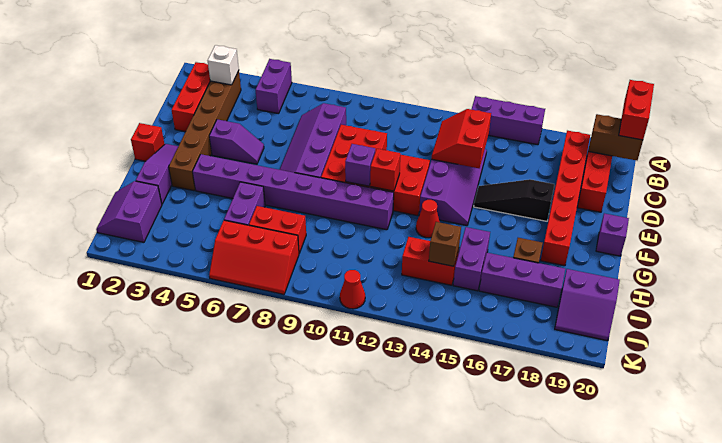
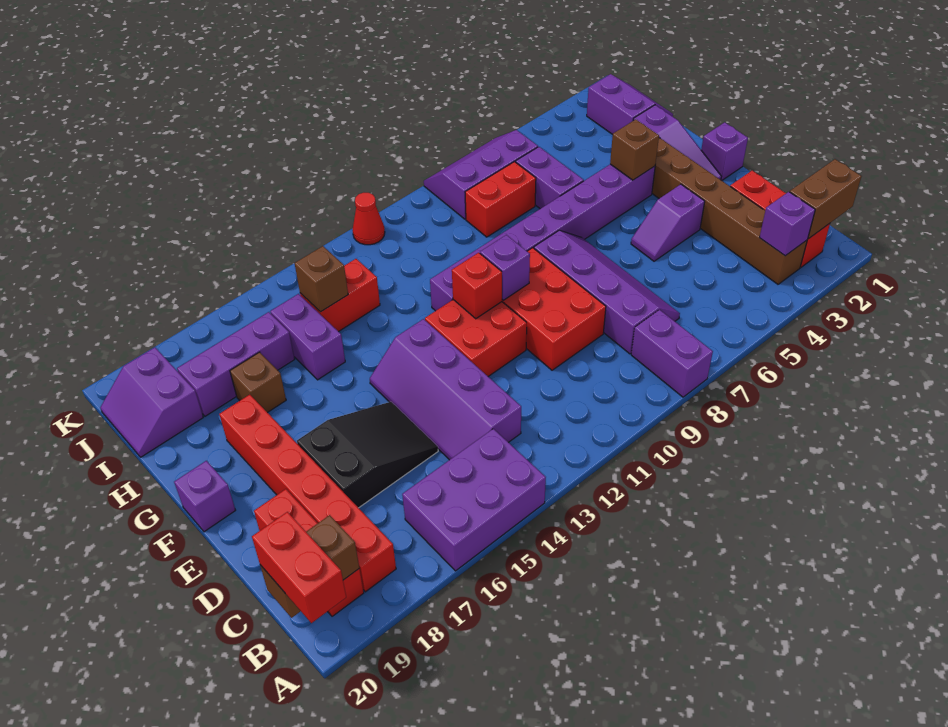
purple 1x2 brick [256,59,292,114] -> purple 1x2 brick moved to [631,310,713,397]
purple 1x3 brick [471,96,545,145] -> purple 2x3 brick [402,429,546,571]
none -> brown 1x2 brick [790,159,861,238]
white 1x1 brick [208,45,239,85] -> purple 1x1 brick [759,192,815,256]
red 2x2 slope [431,109,491,168] -> none
black 1x3 slope [474,179,555,221] -> black 2x3 slope [297,402,438,508]
red 1x1 brick [131,123,165,161] -> purple 1x1 brick [701,122,748,180]
none -> brown 1x1 brick [610,119,659,180]
red 1x1 cone [416,200,440,238] -> none
purple 2x2 slope [555,269,620,341] -> purple 2x2 slope turned to [100,348,203,457]
red 2x3 slope [209,220,299,294] -> purple 2x3 slope [424,130,538,219]

